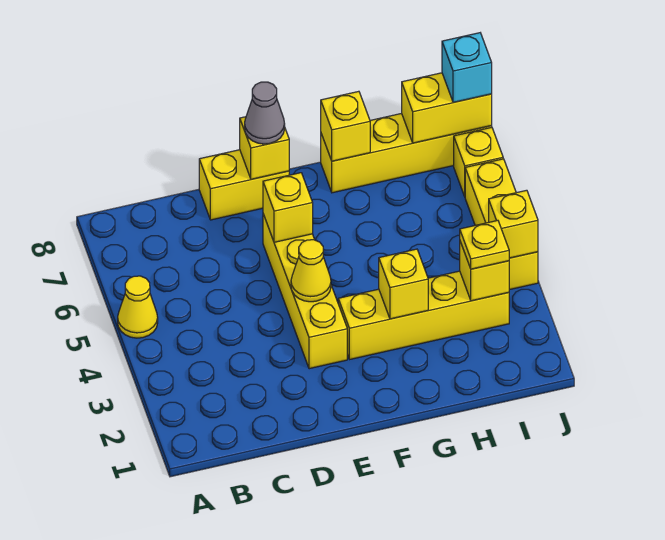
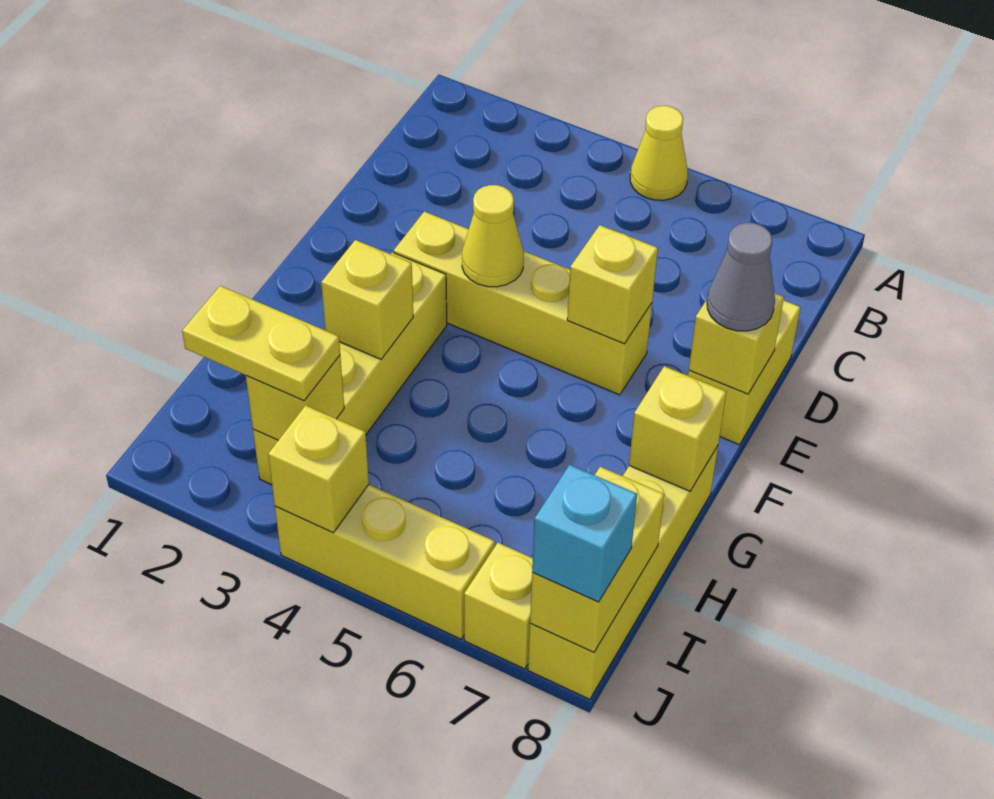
yellow 1x1 plate [460,220,509,269] -> yellow 1x2 plate [182,286,340,401]

